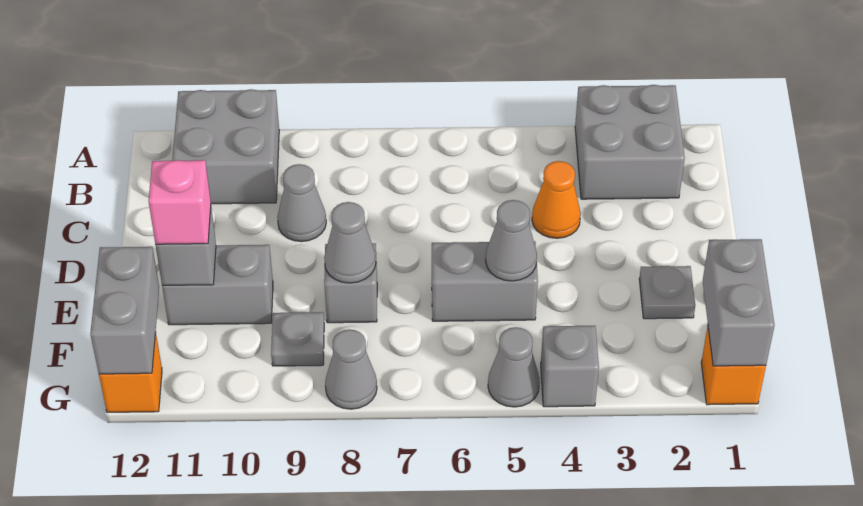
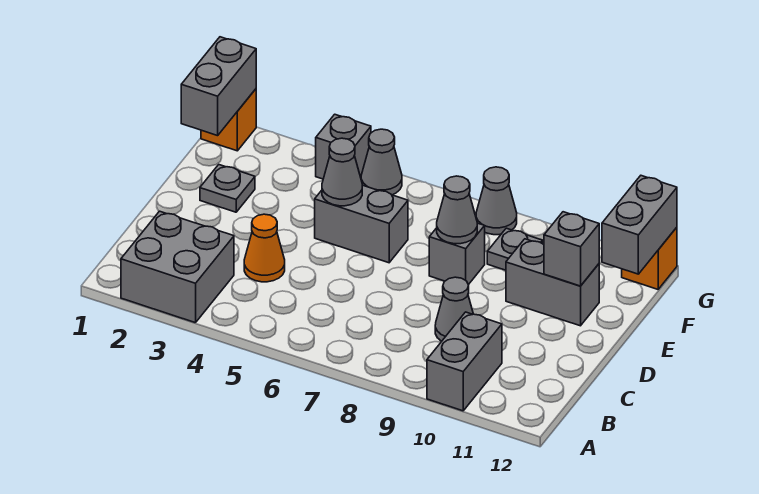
grey 2x2 brick [172,89,279,204] -> grey 1x2 brick [427,312,502,411]
pink 1x1 brick [149,160,211,244] -> none

